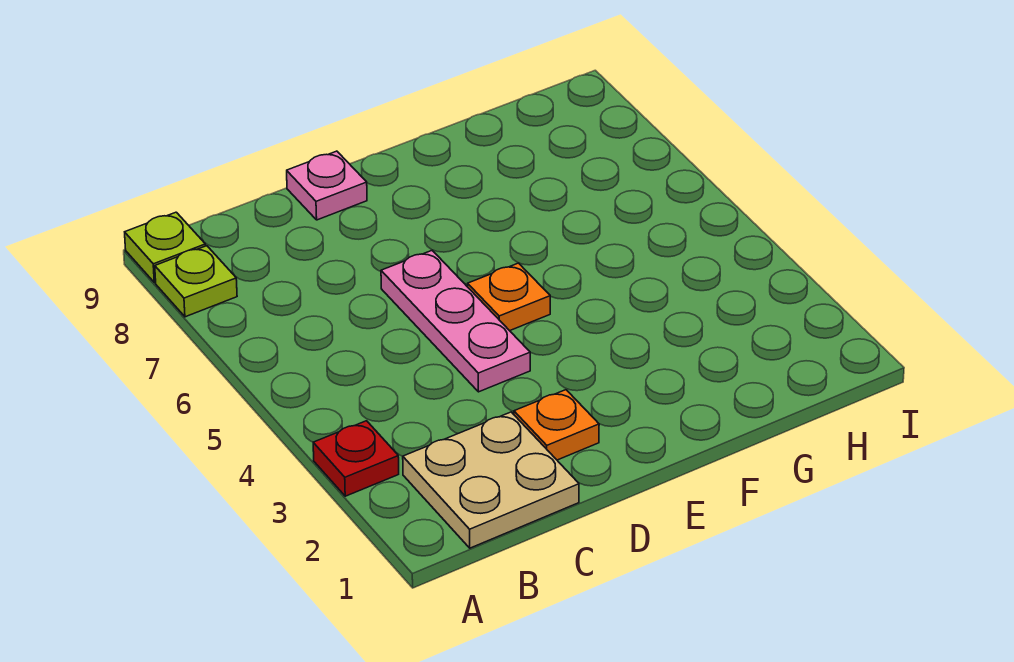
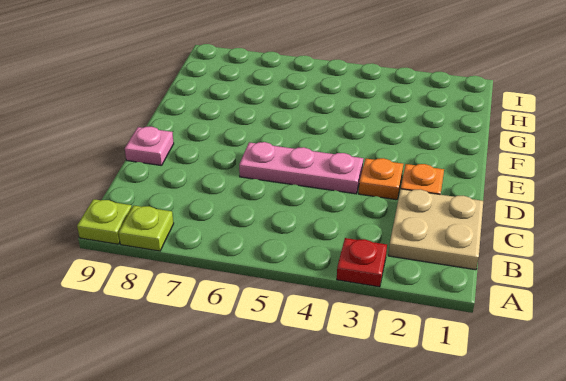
orange 1x1 plate [468,263,550,331] -> orange 1x1 plate moved to [359,158,403,200]

